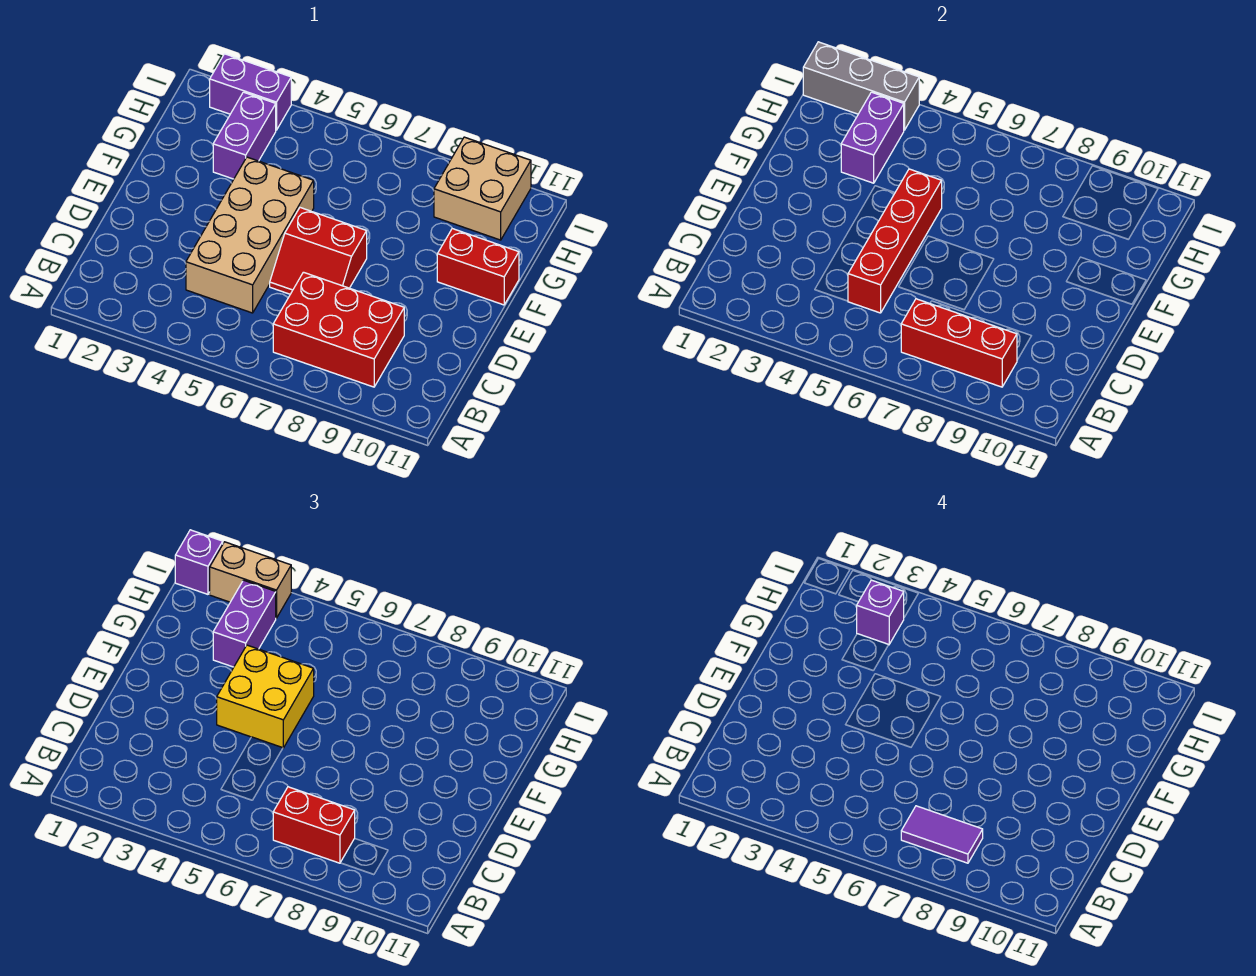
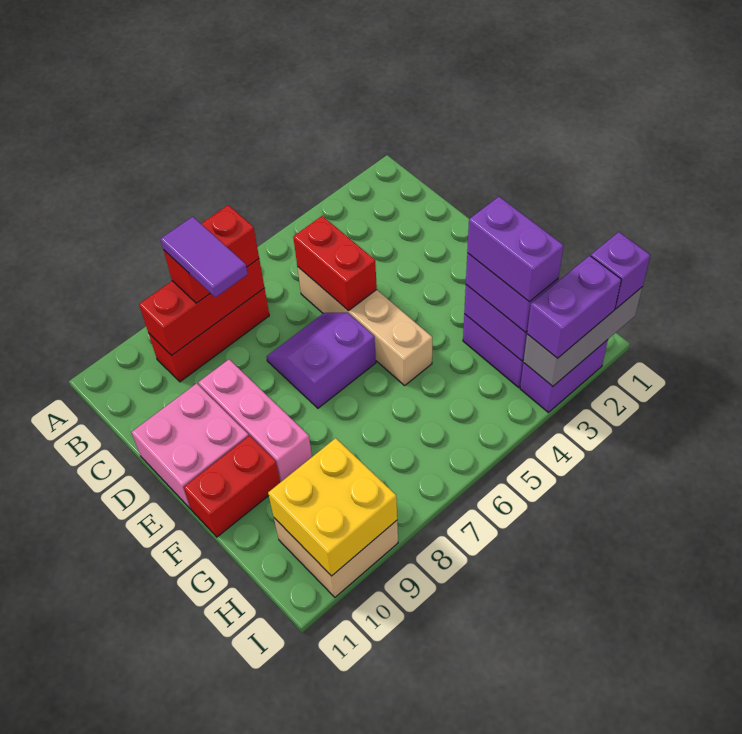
red 2x3 brick [273,272,404,387] -> red 1x3 brick [149,288,269,382]
purple 1x2 tile [901,806,983,863] -> purple 1x2 tile turned to [160,217,248,297]
tan 2x4 brick [186,157,314,313] -> tan 1x4 brick [297,267,432,385]
red 1x4 brick [848,169,942,313] -> red 1x2 brick [293,216,377,311]
red 2x2 slope [270,208,367,294] -> purple 2x2 slope [267,313,376,408]
none -> pink 1x3 brick [199,360,312,482]
none -> pink 2x2 brick [131,383,249,509]
yellow 2x2 brick [217,645,314,748] -> yellow 2x2 brick moved to [268,438,397,576]
purple 1x1 brick [857,580,904,645] -> purple 1x2 brick [467,197,563,302]
tan 1x2 brick [209,542,291,618] -> purple 1x2 brick [527,256,621,358]

